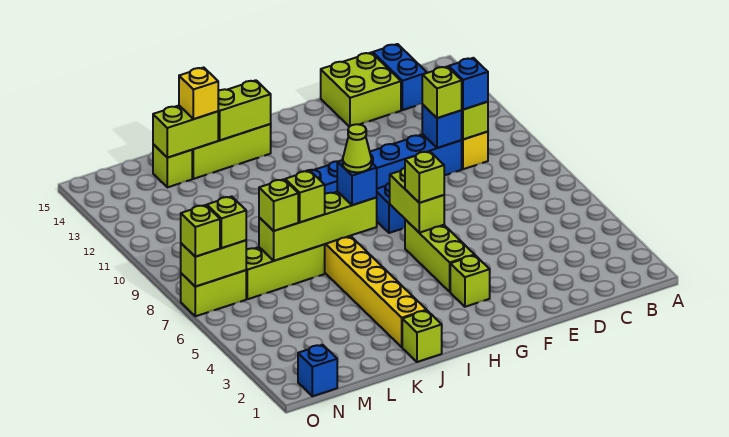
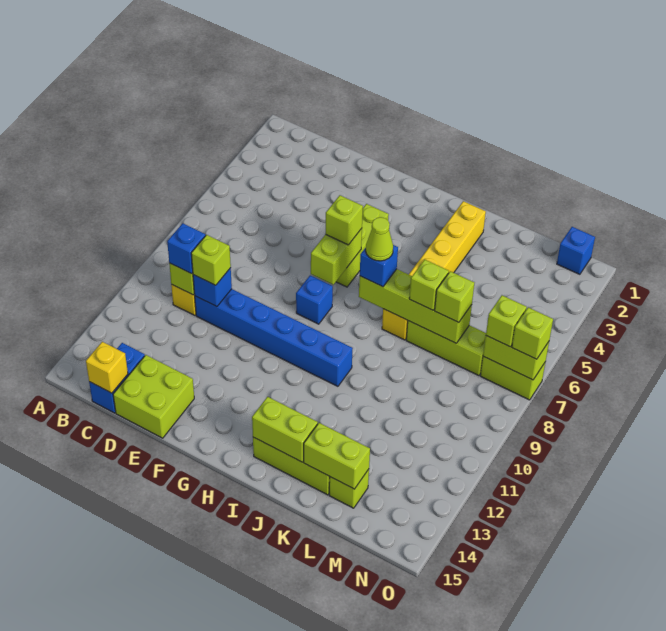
lime 1x1 brick [450,255,490,307] -> none
lime 1x1 brick [402,311,442,362] -> none
yellow 1x1 brick [179,68,218,119] -> yellow 1x1 brick moved to [86,342,128,393]

